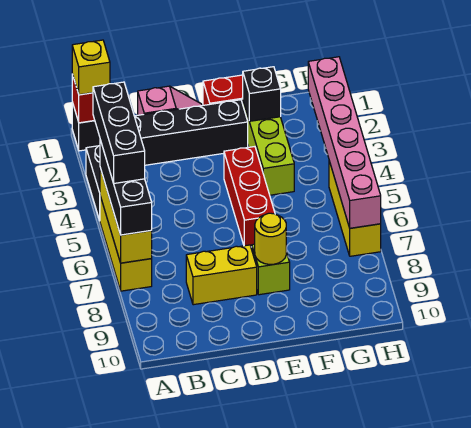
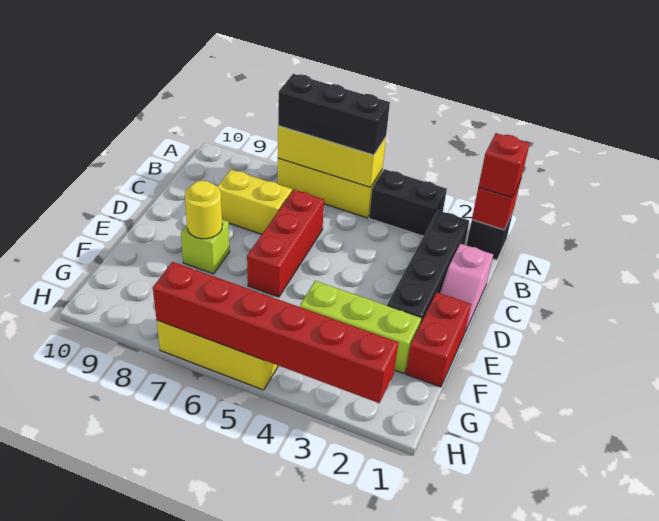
yellow 1x1 brick [72,40,110,95] -> red 1x1 brick [479,133,530,197]
black 1x3 brick [93,82,145,183] -> none
yellow 1x2 brick [186,245,257,305] -> yellow 1x2 brick turned to [217,169,292,234]
red 1x3 brick [224,147,275,247] -> red 1x3 brick turned to [247,190,324,297]
black 1x1 brick [243,67,281,121] -> none
pink 1x6 brick [308,57,381,228] -> red 1x6 brick [153,262,399,403]

